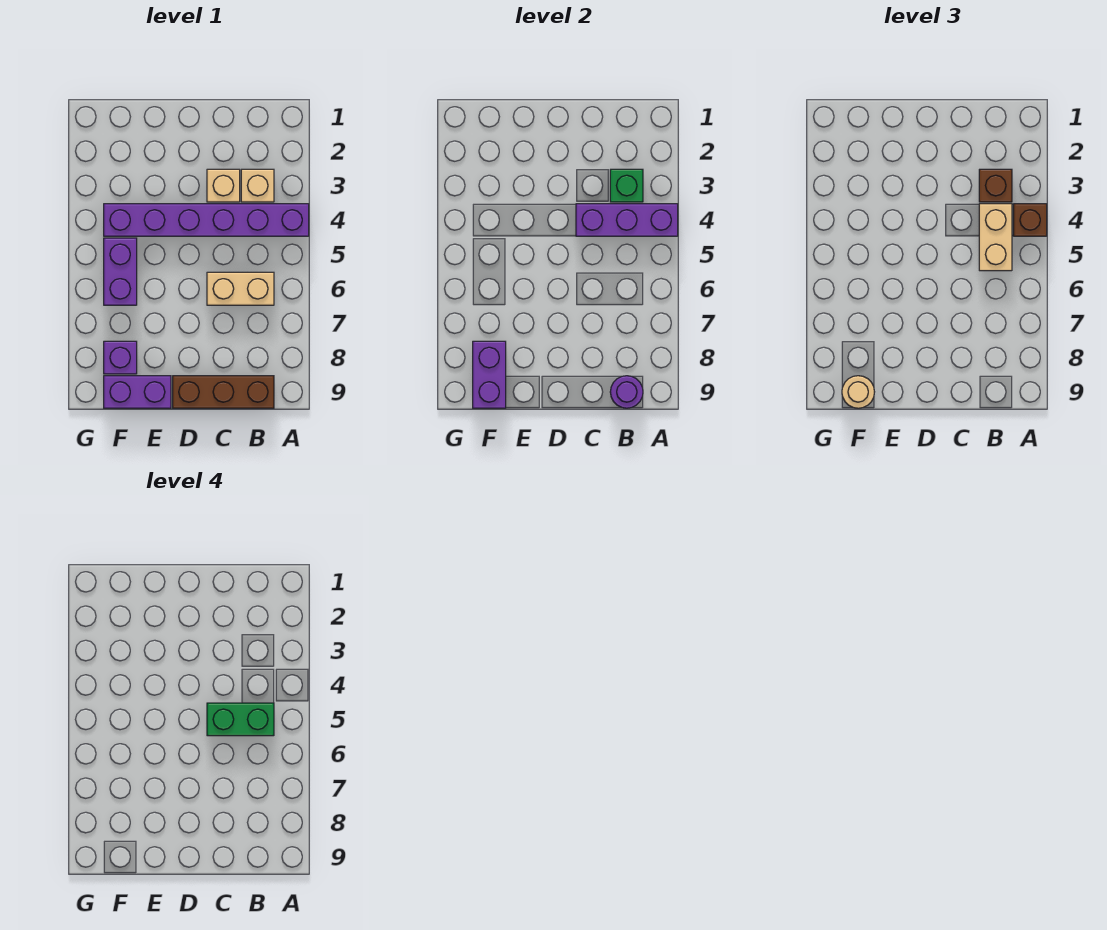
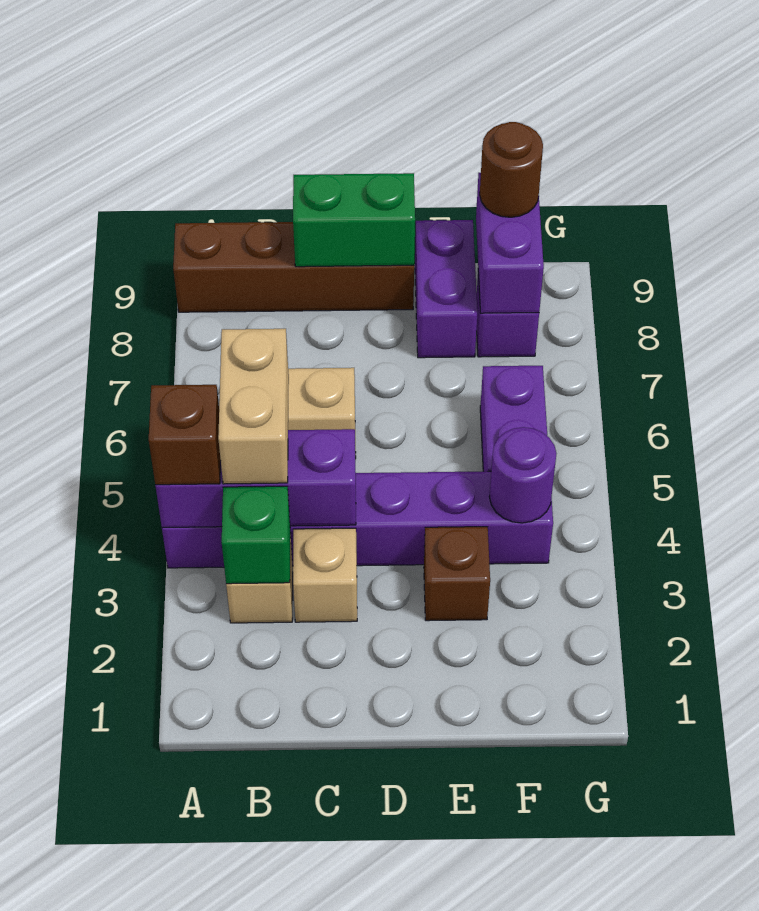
brown 1x1 brick [979,169,1012,202] -> brown 1x1 brick moved to [424,527,490,621]
green 1x2 brick [207,703,274,736] -> green 1x2 brick moved to [293,173,415,267]
brown 1x3 brick [173,376,274,408] -> brown 1x4 brick [173,222,414,312]
purple 1x1 round brick [610,376,643,408] -> purple 1x1 round brick moved to [490,427,556,523]
purple 1x2 brick [104,376,171,408] -> purple 1x2 brick turned to [415,220,477,358]
tan 1x1 round brick [842,376,874,408] -> brown 1x1 round brick [480,122,543,217]

